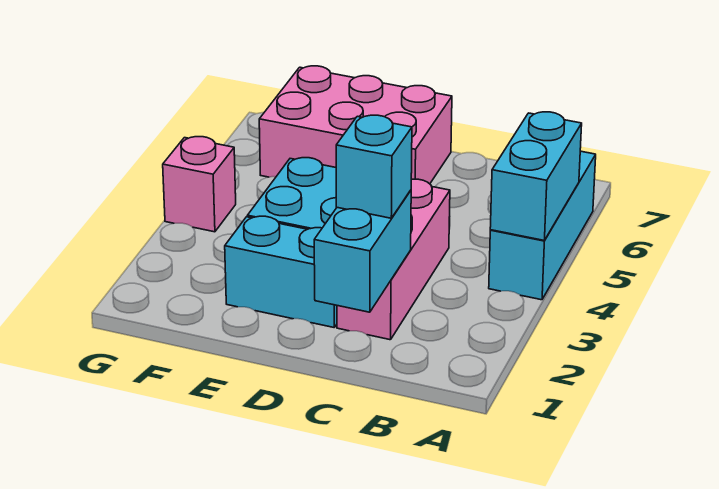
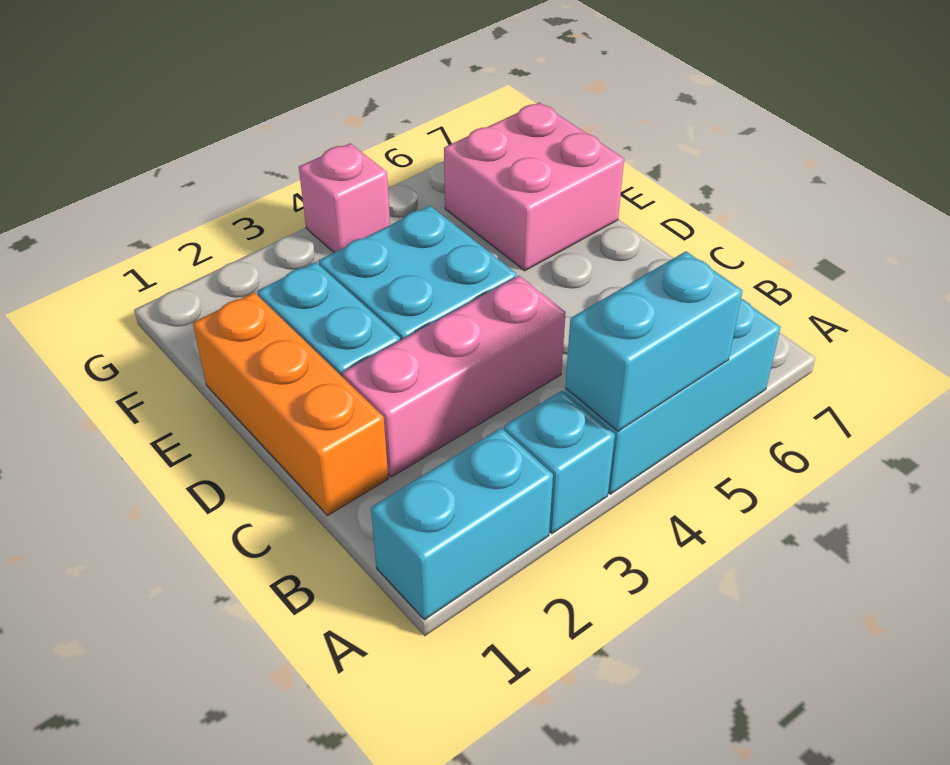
none -> orange 1x3 brick [193,292,388,516]
cyan 1x2 brick [314,190,411,312] -> cyan 1x2 brick moved to [371,428,553,620]
cyan 1x1 brick [336,115,412,218] -> cyan 1x1 brick moved to [504,390,615,534]
pink 2x3 brick [259,66,452,184] -> pink 2x2 brick [444,102,624,271]

